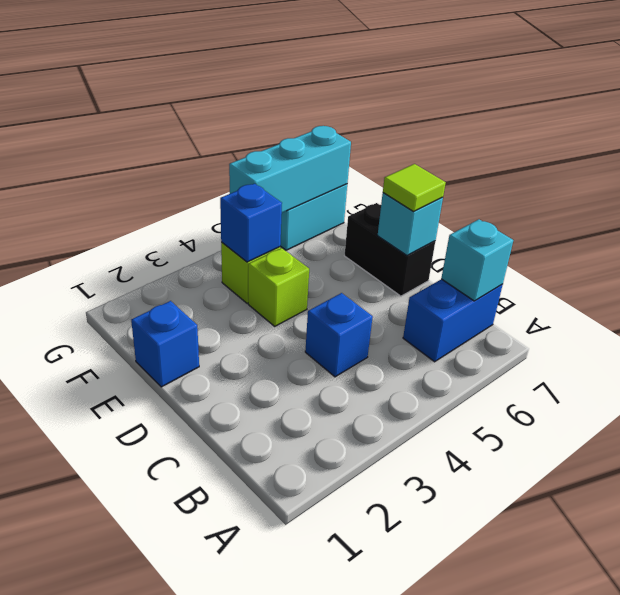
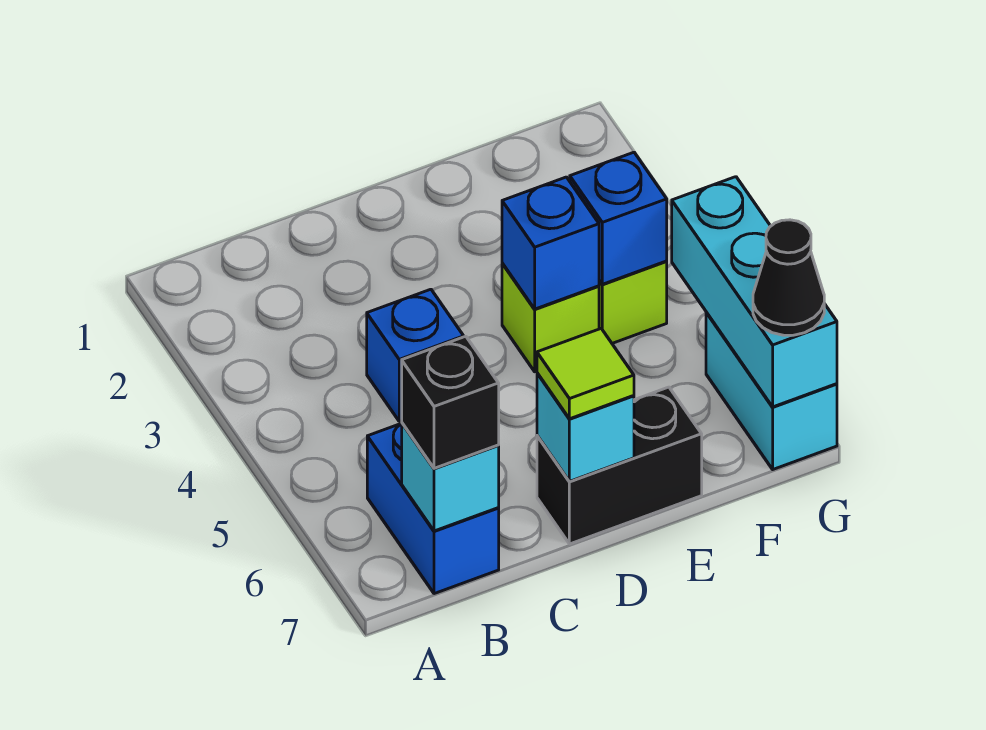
none -> black 1x1 brick [402,336,499,468]
blue 1x1 brick [131,301,199,387] -> blue 1x1 brick moved to [502,177,599,309]
none -> black 1x1 cone [753,220,824,335]

